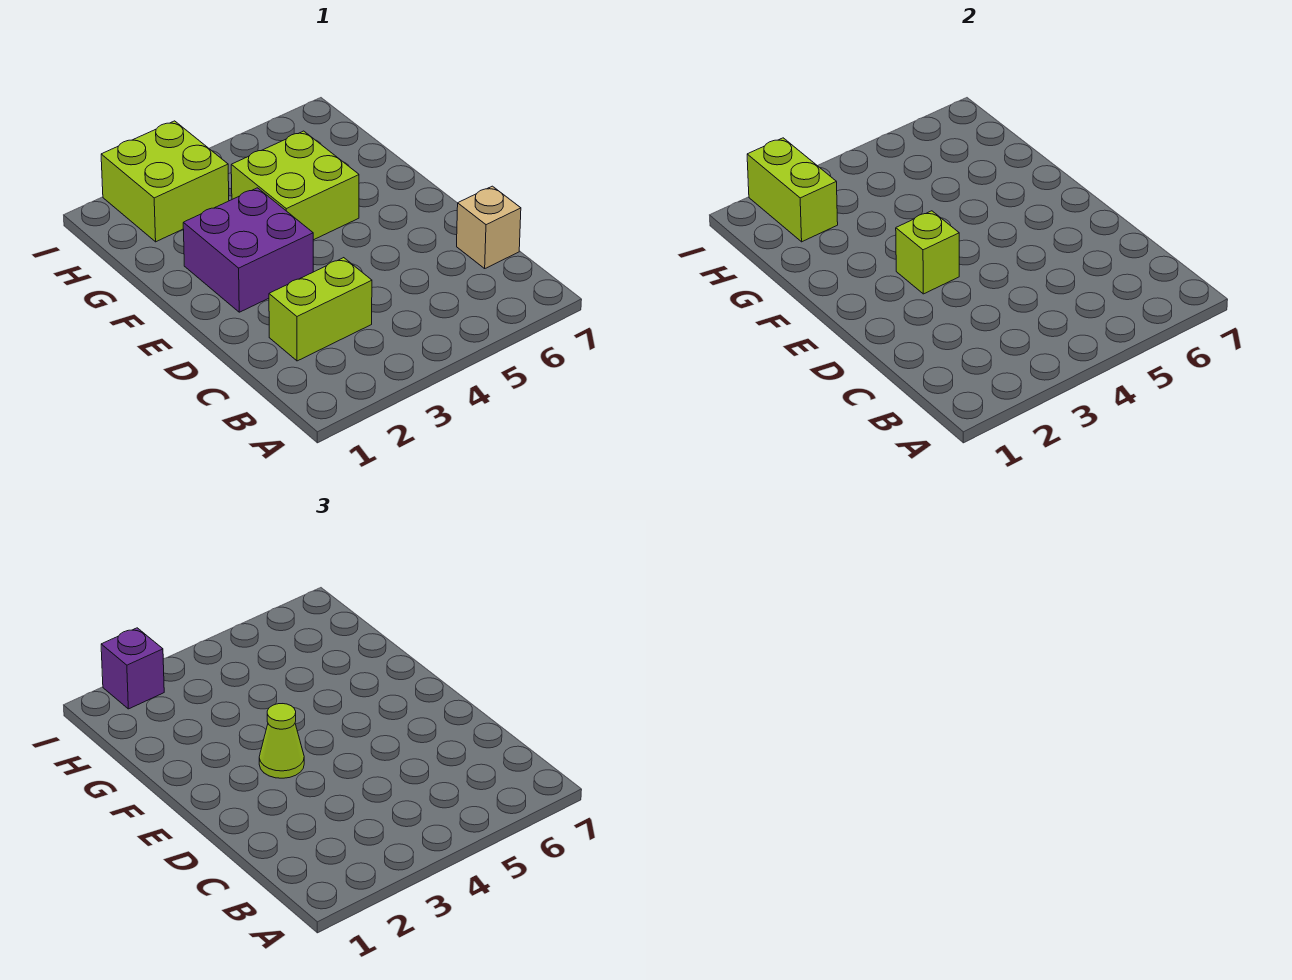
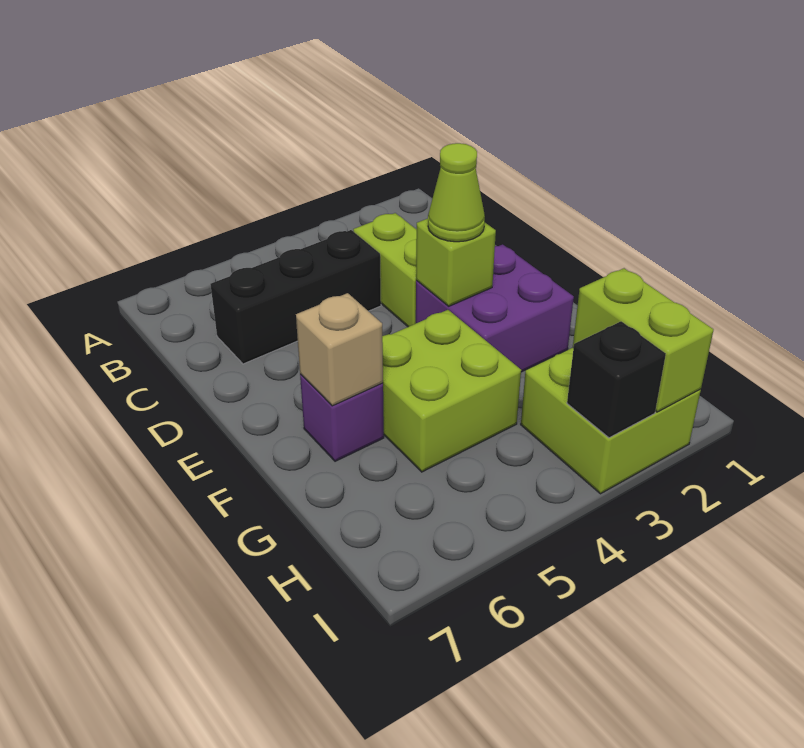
lime 1x2 brick [269,258,372,361] -> lime 1x2 brick turned to [353,213,417,327]
none -> black 1x3 brick [210,230,381,364]
tan 1x1 brick [457,186,521,268] -> tan 1x1 brick moved to [296,293,383,406]
purple 1x1 brick [101,628,164,709] -> purple 1x1 brick moved to [300,374,384,461]
none -> black 1x1 brick [567,321,666,438]

